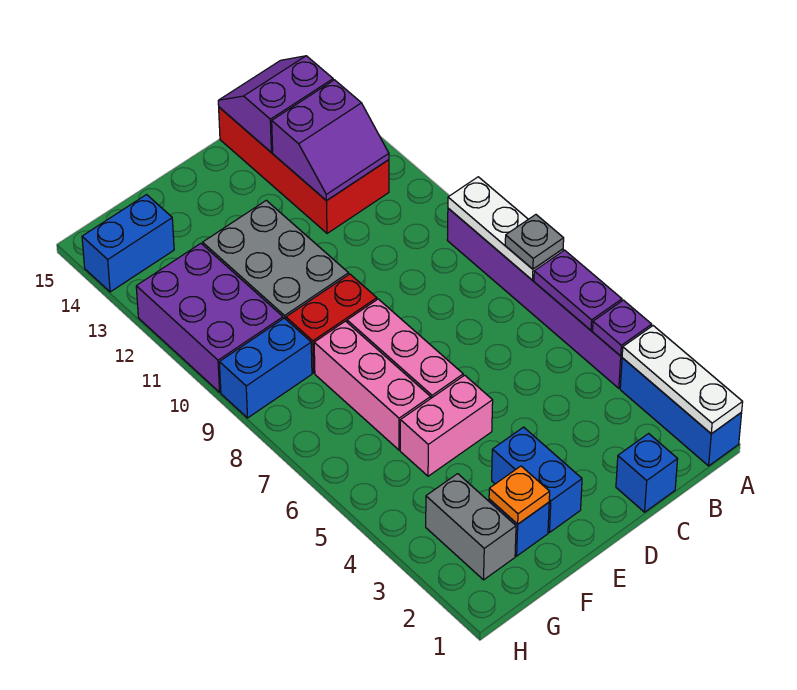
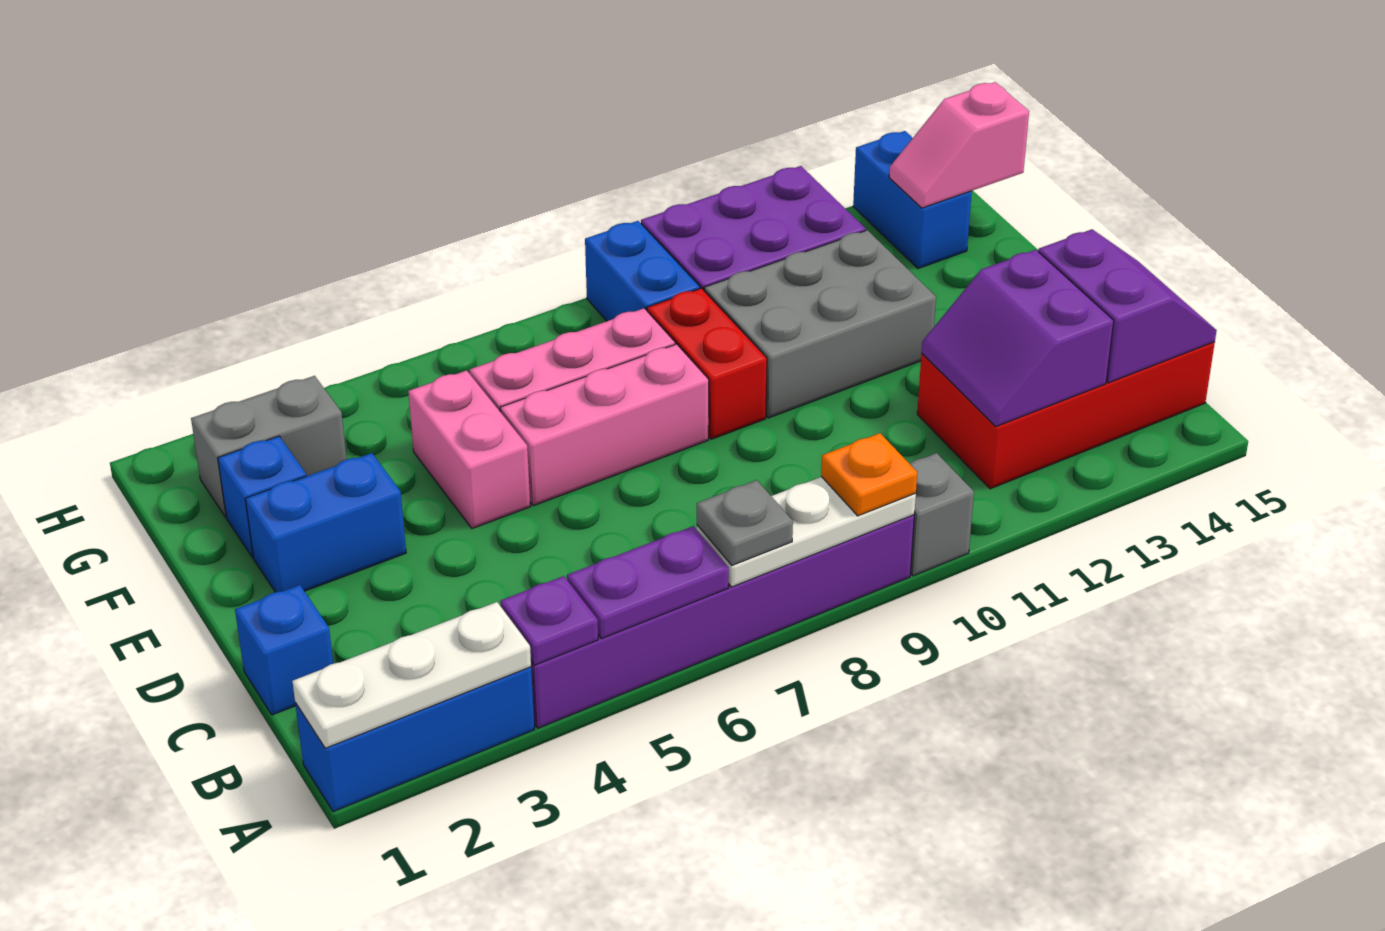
none -> grey 1x1 brick [910,453,974,576]
orange 1x1 plate [489,466,550,524] -> orange 1x1 plate moved to [821,433,917,516]
none -> pink 1x2 slope [889,82,1029,208]

